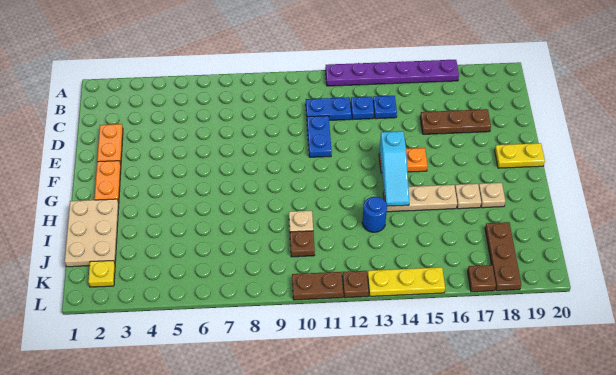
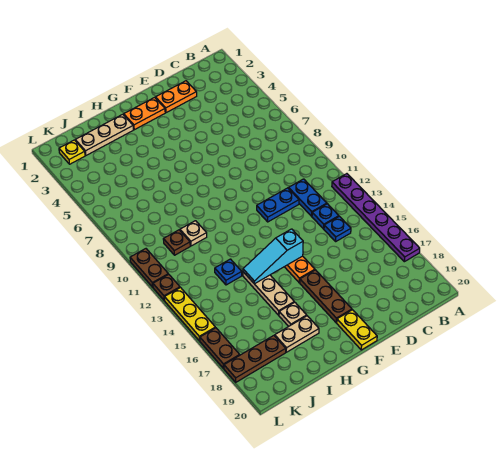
brown 1x3 plate [420,109,491,134] -> brown 1x3 plate moved to [300,270,352,323]
tan 2x3 plate [65,199,119,267] -> tan 1x3 plate [75,114,133,155]
tan 1x1 plate [479,183,505,208] -> tan 1x2 plate [275,316,319,352]
blue 1x1 round brick [362,197,387,232] -> blue 1x1 plate [215,259,242,285]
brown 1x1 plate [468,265,496,292] -> brown 1x2 plate [200,328,240,368]

